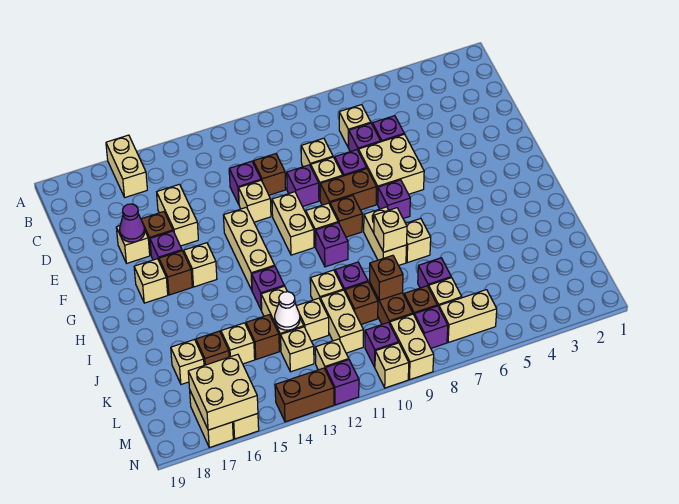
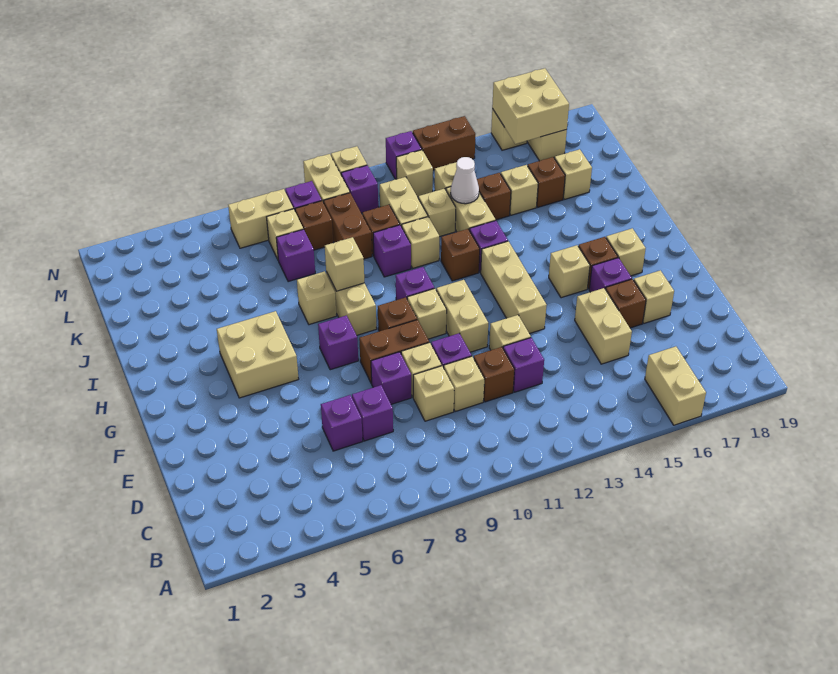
tan 1x1 brick [339,105,371,148] -> tan 1x1 brick moved to [444,356,484,412]
tan 2x2 brick [358,134,424,204] -> tan 2x2 brick moved to [217,311,299,398]
purple 1x1 cone [120,204,145,242] -> none
brown 1x1 brick [370,255,403,300] -> brown 1x1 brick moved to [441,229,480,281]

